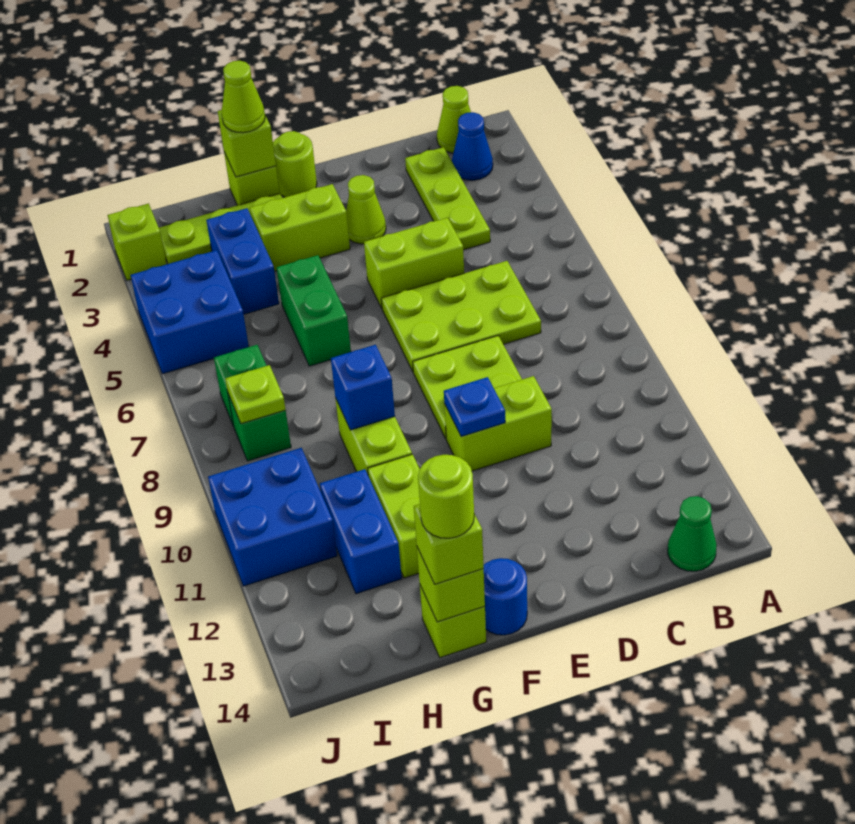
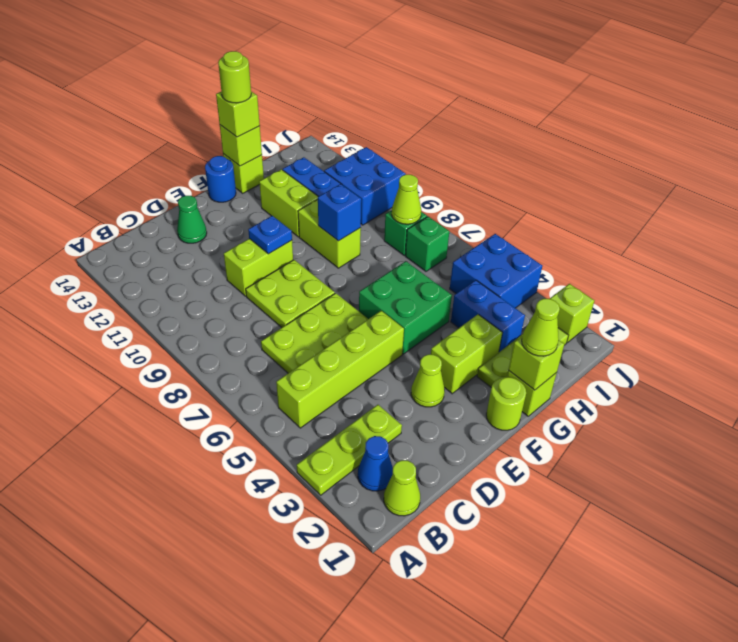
green 1x1 cone [668,496,717,571] -> green 1x1 cone moved to [177,196,207,243]
lime 1x3 plate [405,147,490,250] -> lime 1x3 plate turned to [297,405,402,495]
lime 1x2 brick [364,218,464,308] -> lime 1x4 brick [276,311,404,428]
green 1x2 brick [277,255,351,366] -> green 2x2 brick [359,261,452,354]
lime 1x1 plate [225,365,286,424] -> lime 1x1 cone [392,175,421,224]

